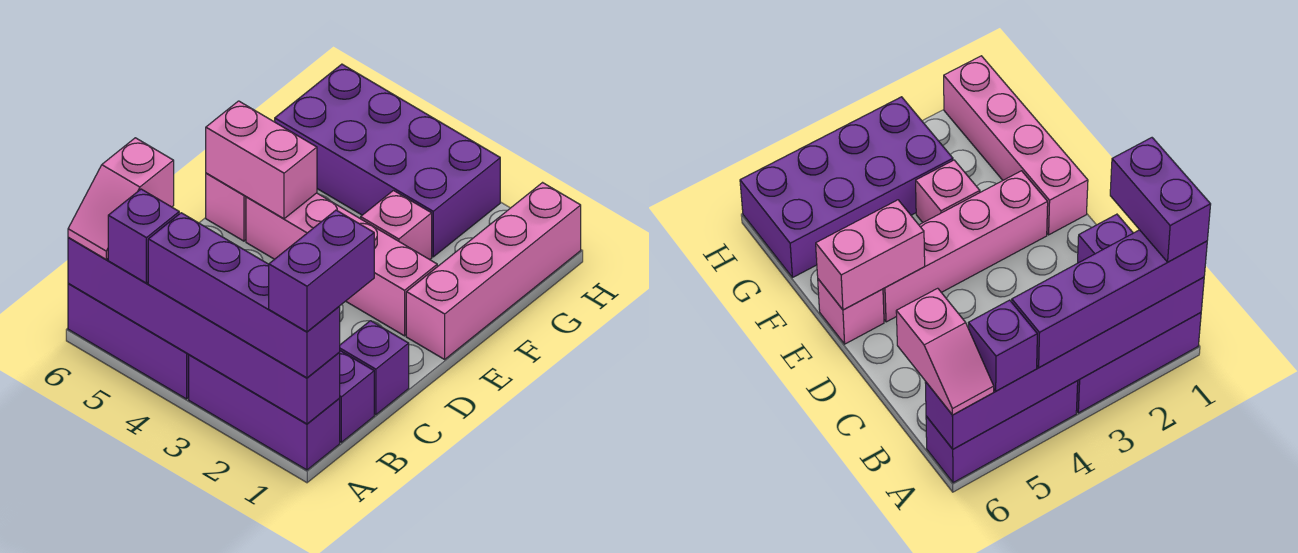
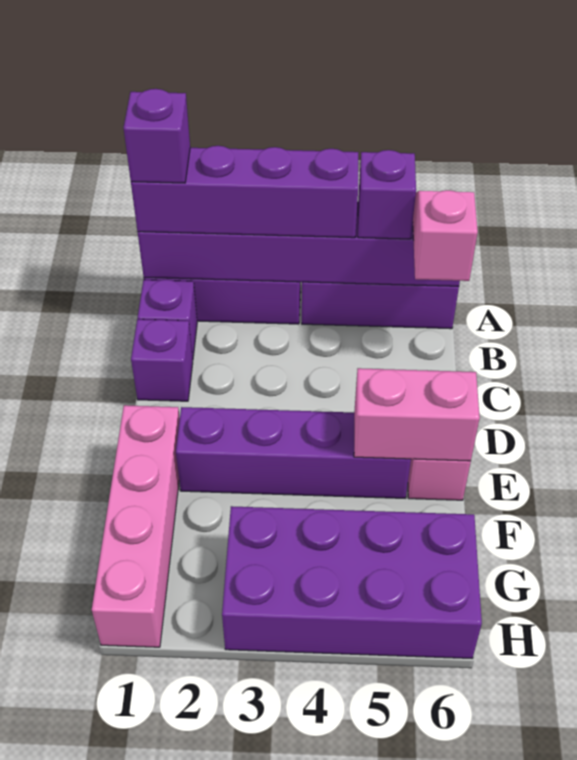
purple 1x2 brick [269,210,374,332] -> purple 1x1 brick [124,89,190,183]
pink 1x4 brick [246,193,437,336] -> purple 1x4 brick [176,407,411,498]
pink 1x1 brick [361,191,432,260] -> none

